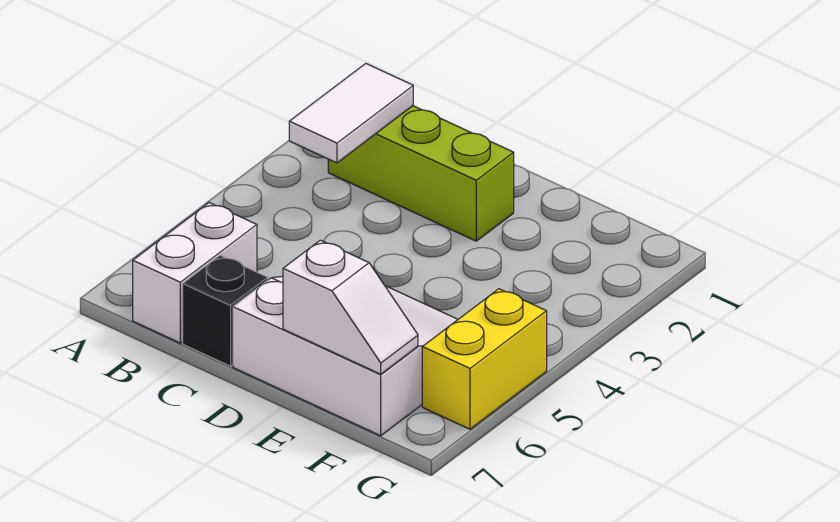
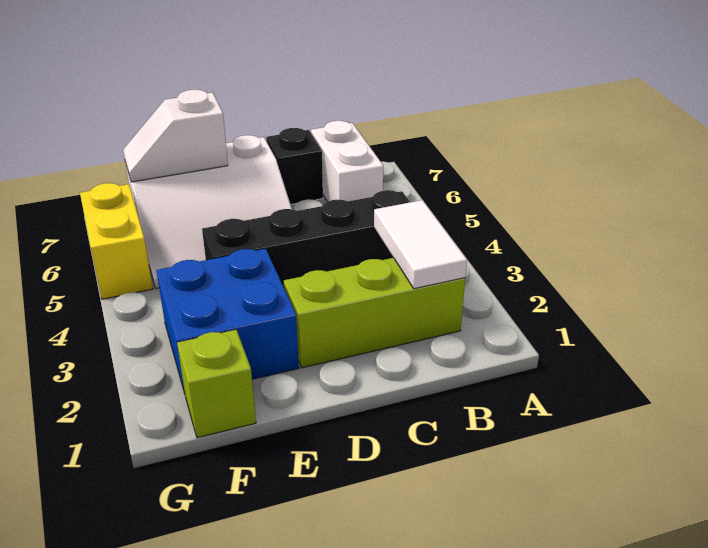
none -> black 1x4 brick [202,190,410,287]
none -> blue 2x2 brick [156,249,299,393]
none -> lime 1x1 brick [177,330,256,438]

